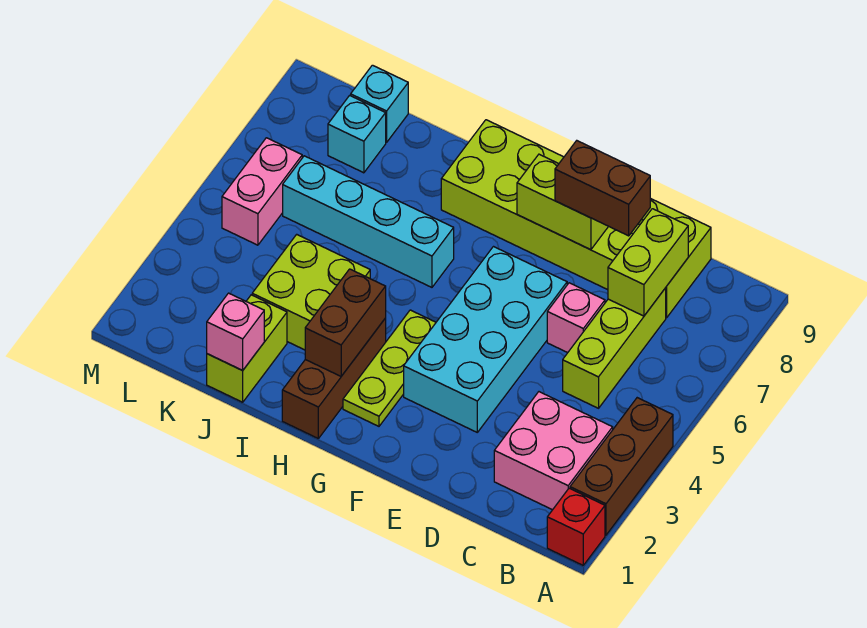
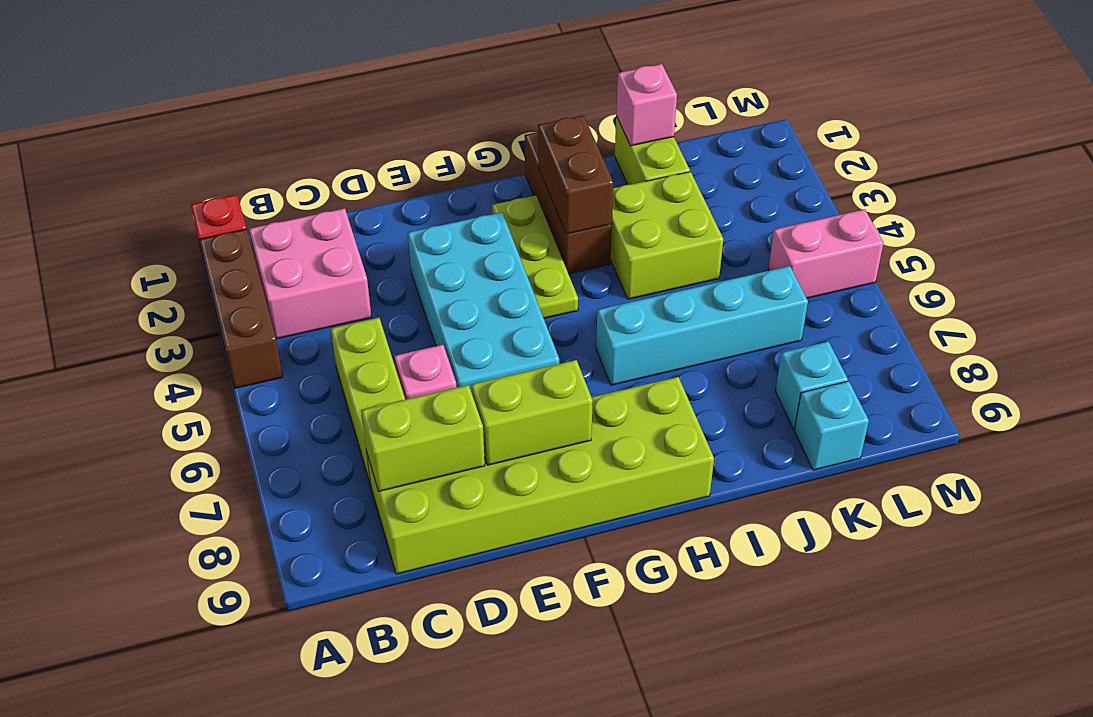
lime 1x2 brick [608,209,688,316] -> lime 1x2 brick turned to [361,385,485,492]
brown 1x2 brick [555,141,650,236] -> none
pink 1x2 brick [222,138,302,245] -> pink 1x2 brick turned to [768,209,884,298]

